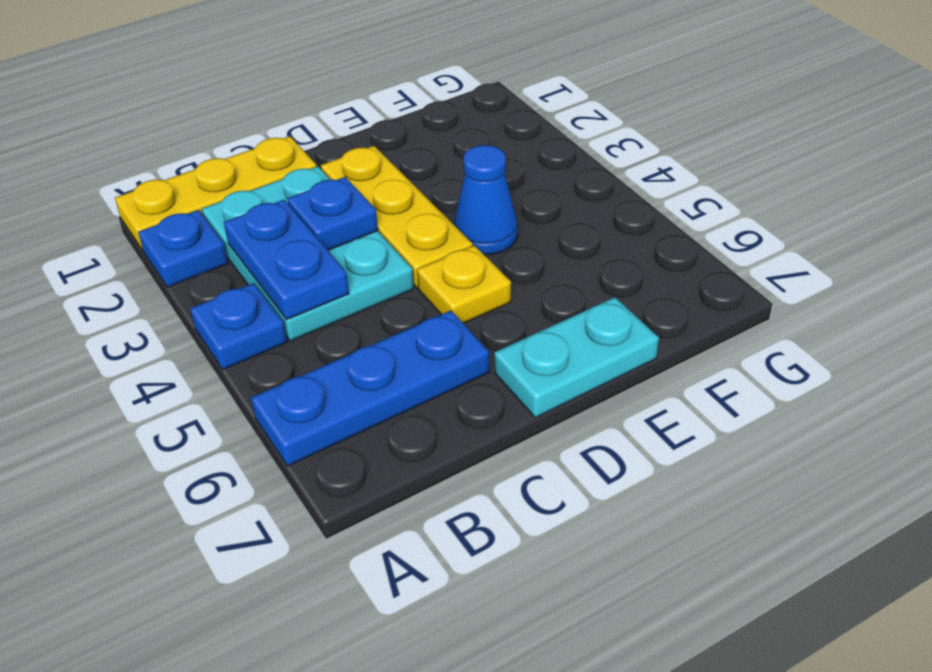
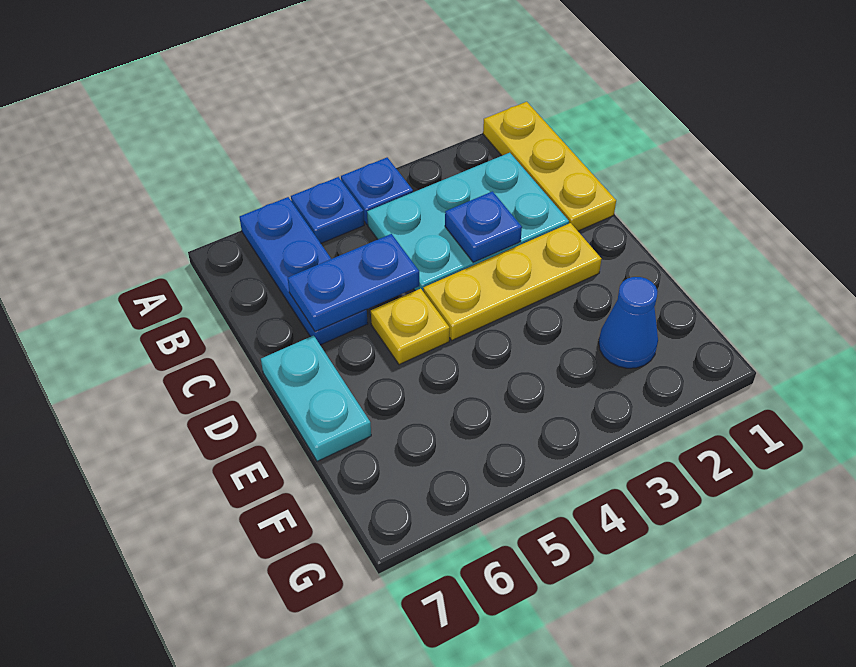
blue 1x1 plate [138,210,228,287] -> blue 1x1 plate moved to [291,177,364,243]
blue 1x2 plate [224,200,349,320] -> blue 1x2 plate moved to [288,234,419,332]
blue 1x1 cone [454,145,518,255] -> blue 1x1 cone moved to [599,277,658,368]

